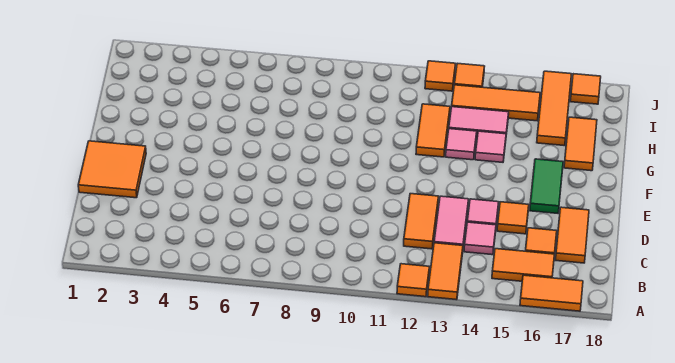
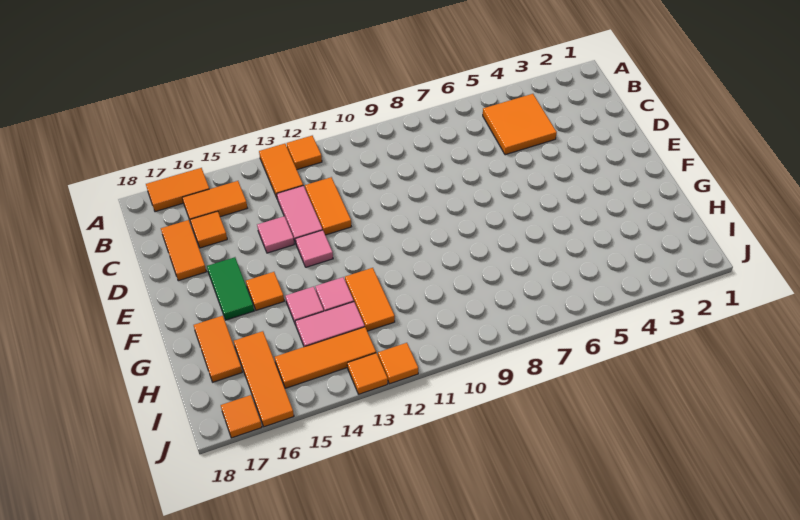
pink 1x1 tile [464,222,496,255] -> pink 1x1 tile moved to [296,230,333,267]
orange 2x2 tile [78,141,146,198] -> orange 2x2 tile moved to [483,94,557,155]
orange 1x1 tile [497,202,529,234] -> orange 1x1 tile moved to [246,272,284,310]

